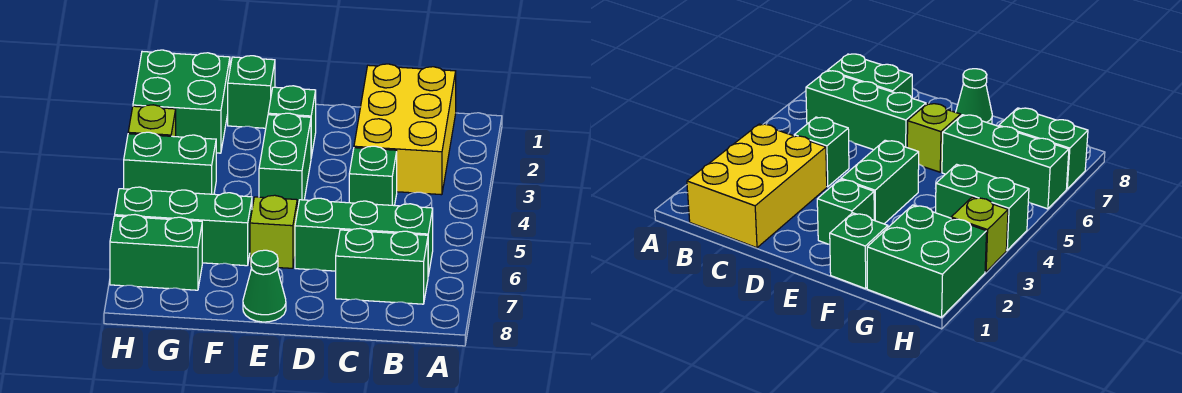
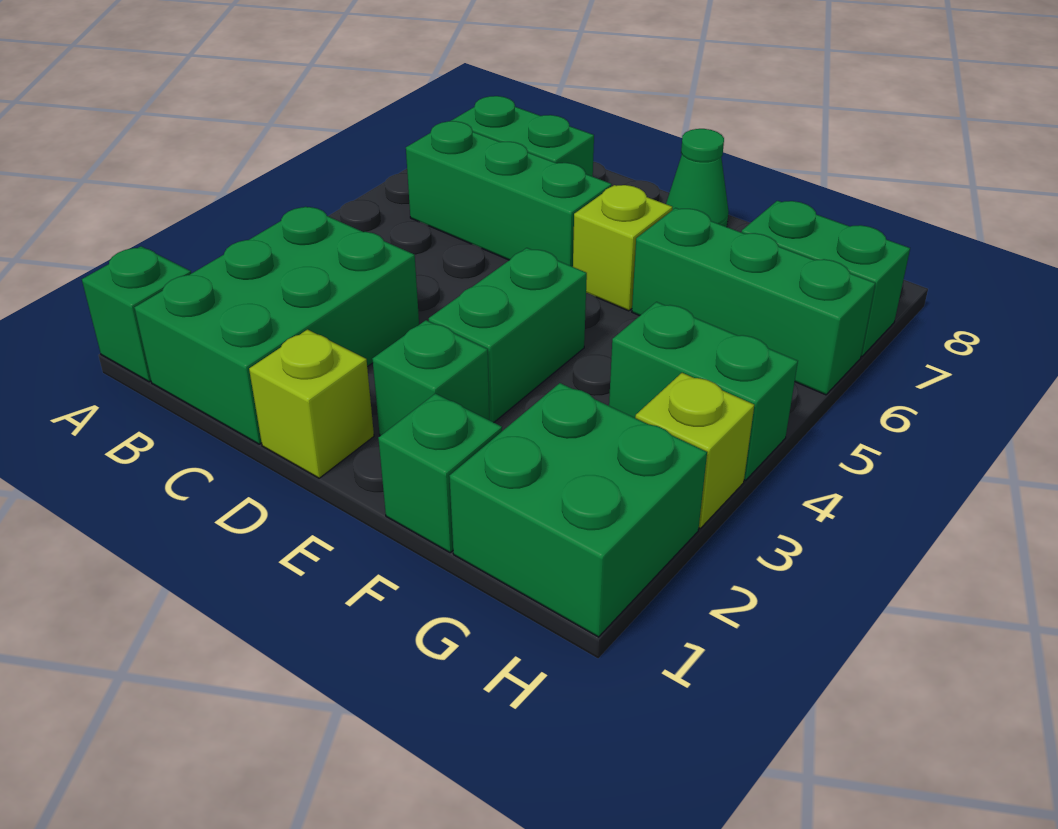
yellow 2x3 brick [354,64,456,195] -> green 2x3 brick [134,207,419,444]
green 1x1 brick [349,146,397,206] -> green 1x1 brick moved to [82,246,191,382]
none -> lime 1x1 brick [249,330,374,478]

